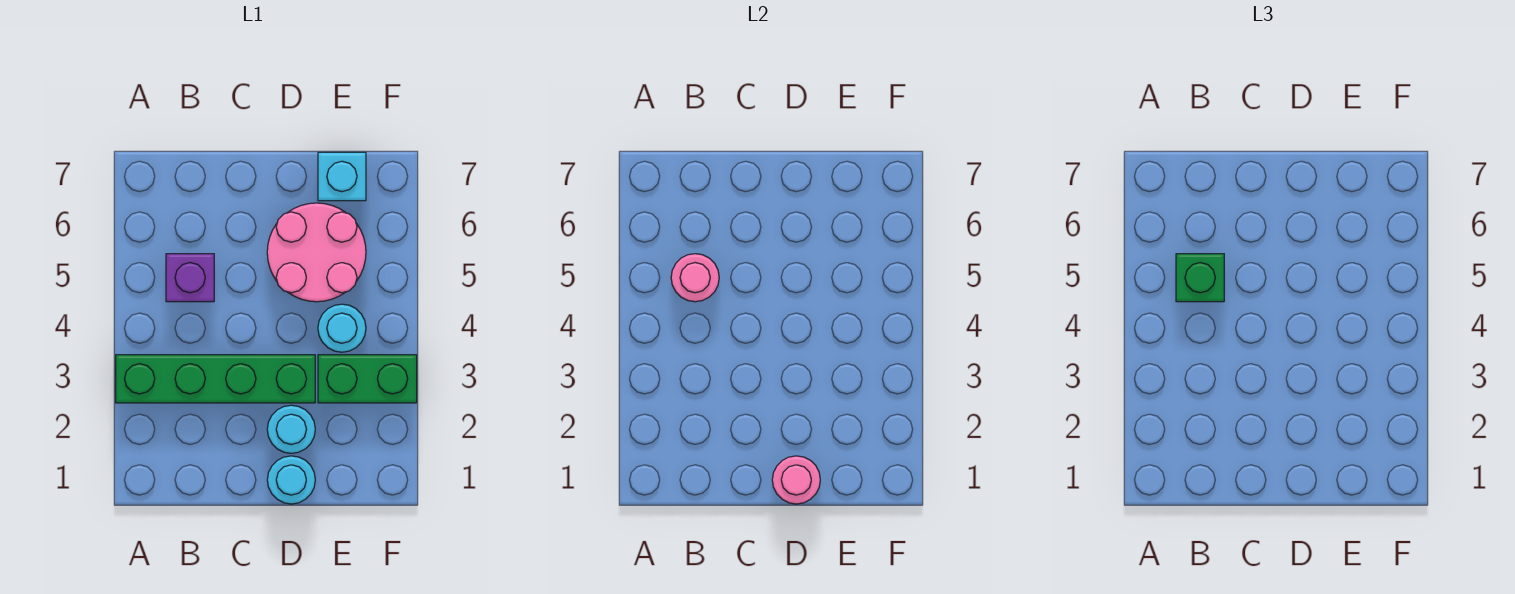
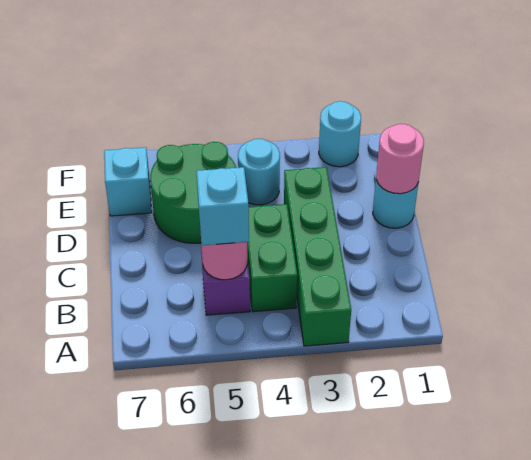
green 1x1 brick [1176,254,1224,302] -> cyan 1x1 brick [196,167,249,245]
cyan 1x1 round brick [267,405,315,453] -> cyan 1x1 round brick moved to [319,101,361,167]
pink 2x2 round brick [267,203,366,302] -> green 2x2 round brick [150,142,236,243]
green 1x2 brick [318,355,417,403] -> green 1x2 brick moved to [247,204,297,312]

